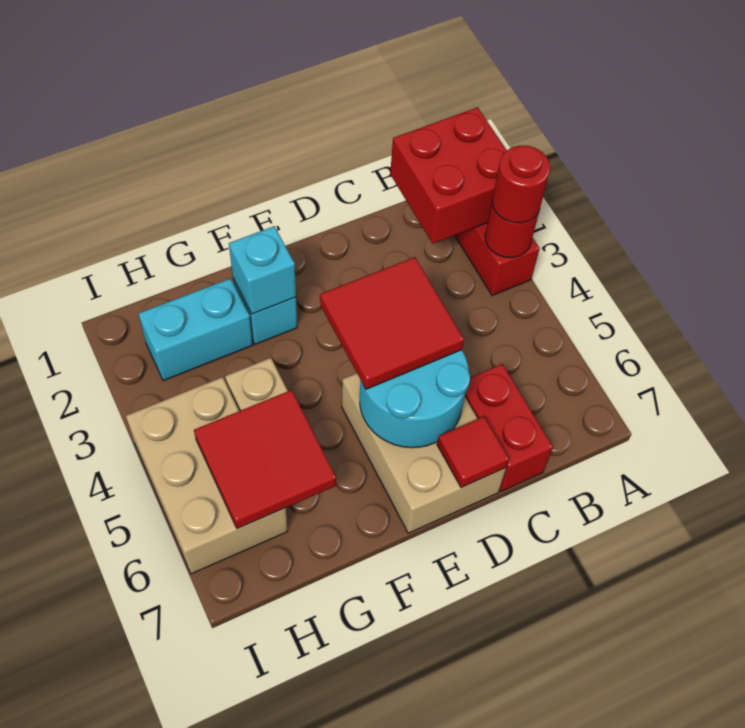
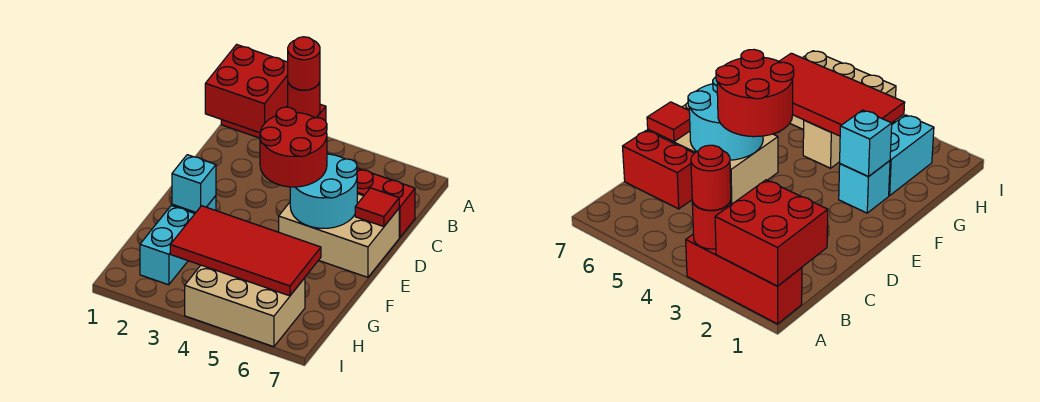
red 2x2 tile [320,257,464,389] -> red 2x2 round brick [260,107,327,187]
red 2x2 tile [194,390,336,529] -> red 2x4 tile [170,206,321,296]

